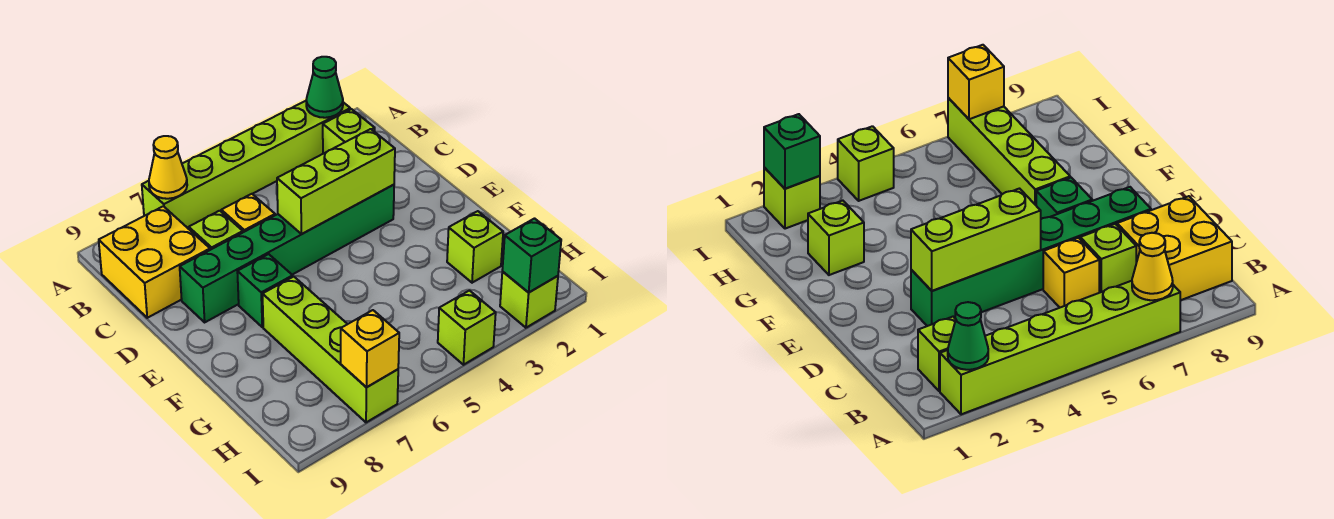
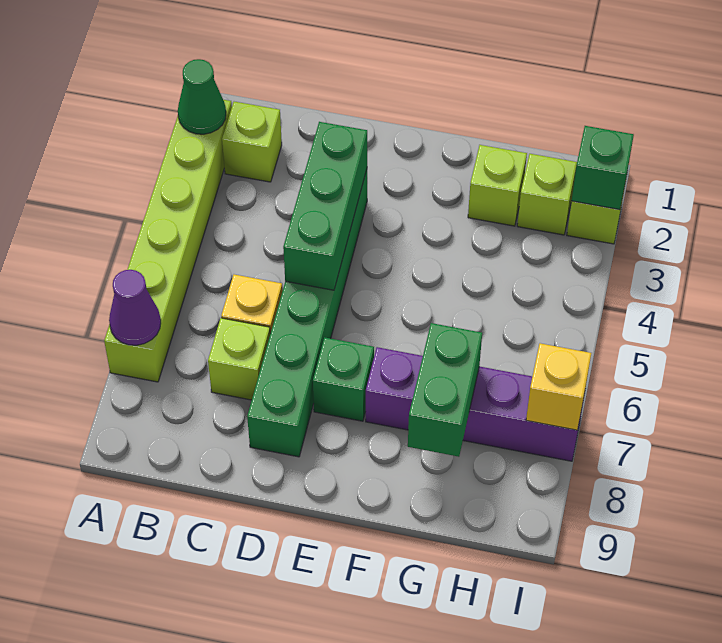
yellow 1x1 cone [149,136,187,199] -> purple 1x1 cone [109,270,161,345]
yellow 2x2 brick [99,206,210,318] -> none
lime 1x3 brick [277,129,395,234] -> green 1x3 brick [283,122,367,290]
lime 1x4 brick [263,277,398,422] -> purple 1x4 brick [366,347,585,461]
none -> green 1x2 brick [408,323,482,457]
lime 1x1 brick [438,291,496,365] -> lime 1x1 brick moved to [517,154,577,235]

